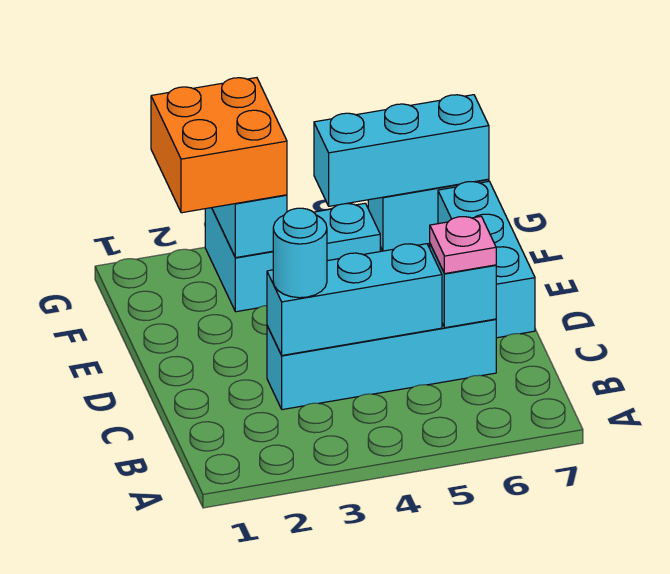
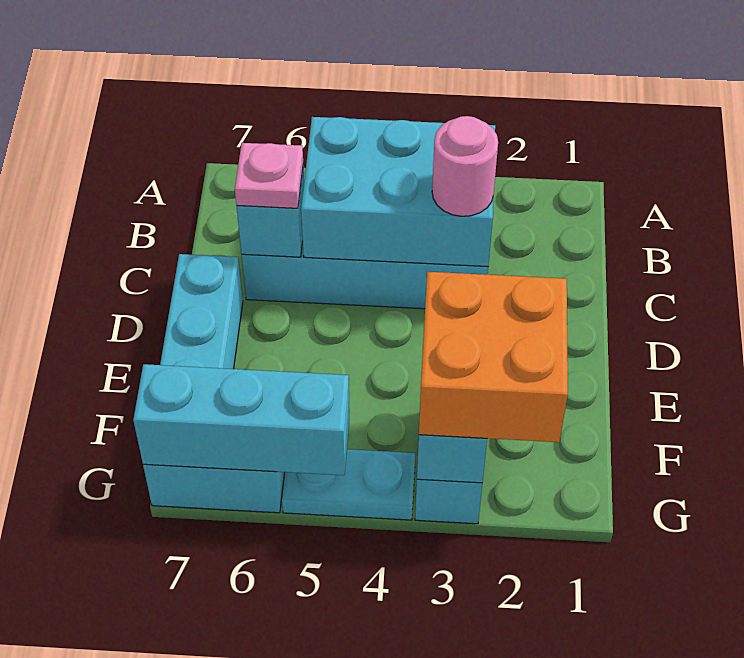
cyan 1x3 brick [267,244,442,355] -> cyan 2x3 brick [301,117,495,267]
cyan 1x1 round brick [273,208,327,298] -> pink 1x1 round brick [432,116,498,216]

